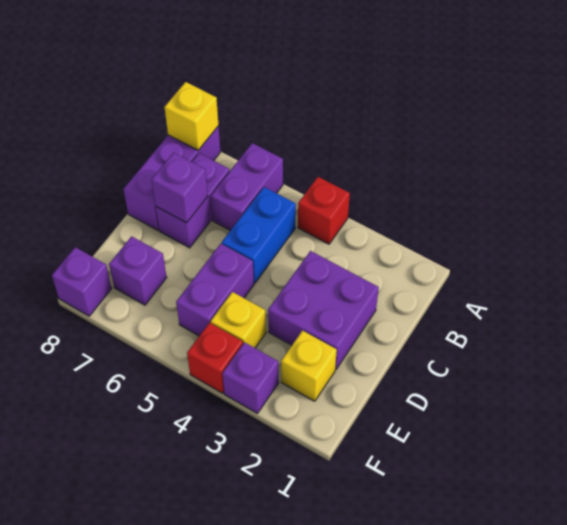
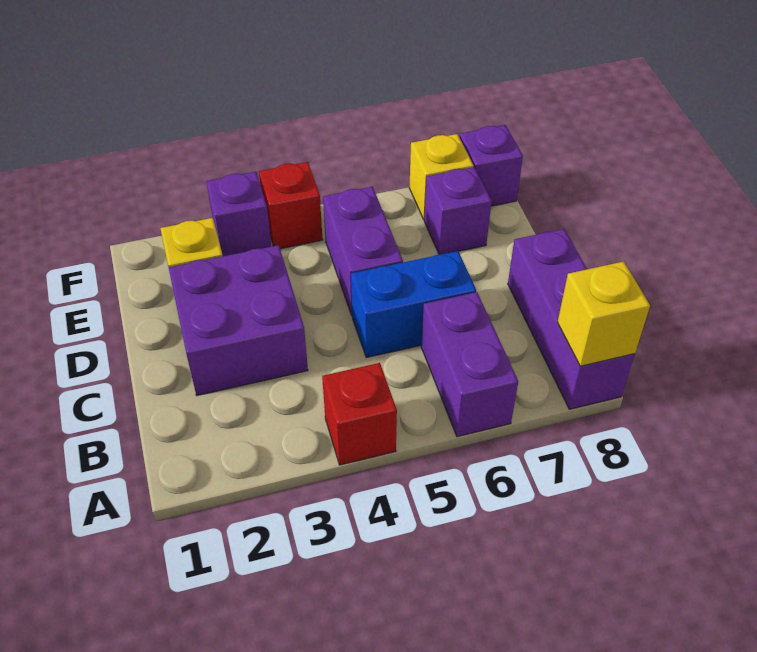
blue 1x2 brick [222,187,296,283] -> blue 1x2 brick turned to [351,251,476,358]
purple 1x2 brick [156,153,230,248] -> none
purple 1x1 brick [152,153,208,223] -> none
yellow 1x1 brick [211,292,266,348] -> yellow 1x1 brick moved to [409,134,474,219]

